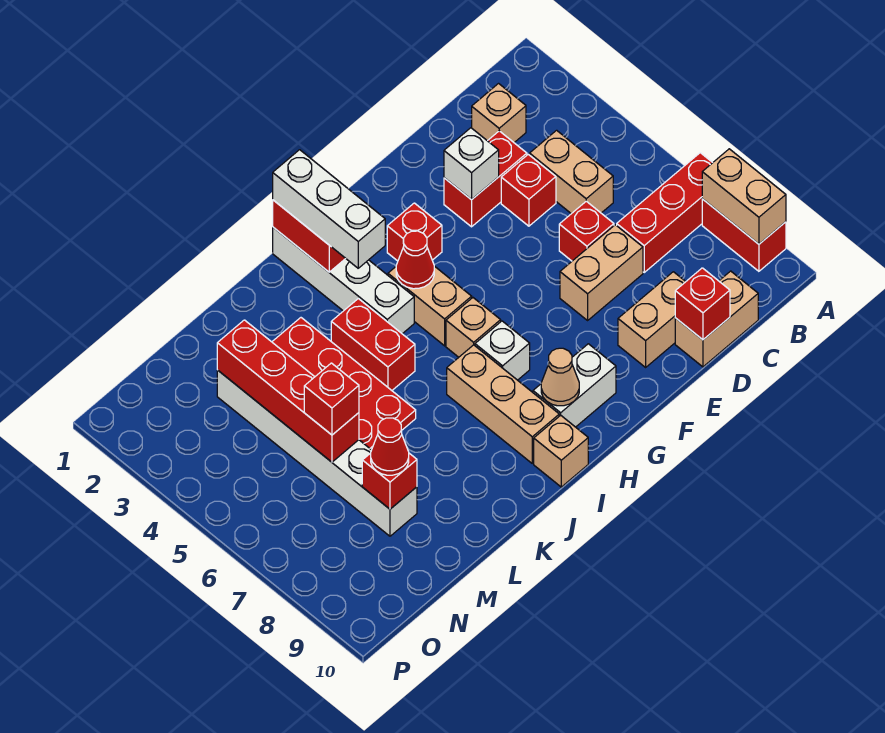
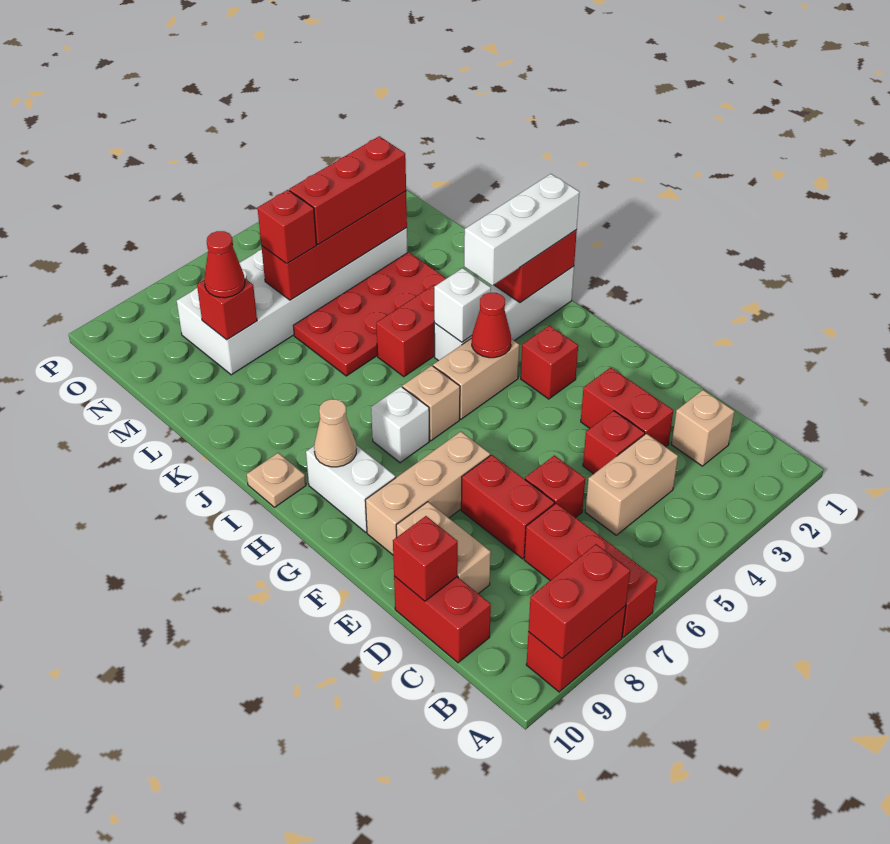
tan 1x2 brick [702,149,786,244] -> red 1x2 brick [528,544,630,658]
tan 1x2 brick [675,271,758,367] -> red 1x2 brick [394,576,491,663]
tan 1x2 brick [560,225,643,320] -> red 1x2 brick [461,455,555,559]
white 1x1 brick [444,128,499,200] -> white 1x1 brick moved to [434,268,491,342]
tan 1x3 brick [447,345,559,463] -> tan 1x3 brick moved to [365,432,490,555]
tan 1x1 brick [534,415,588,487] -> tan 1x1 plate [247,453,306,507]
white 1x6 brick [217,370,417,536] -> white 2x6 brick [177,228,407,375]
none -> red 1x3 brick [289,136,406,245]

